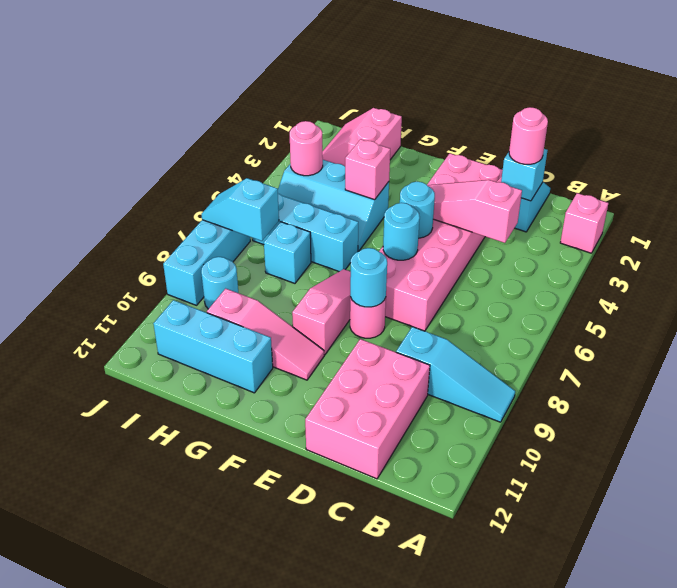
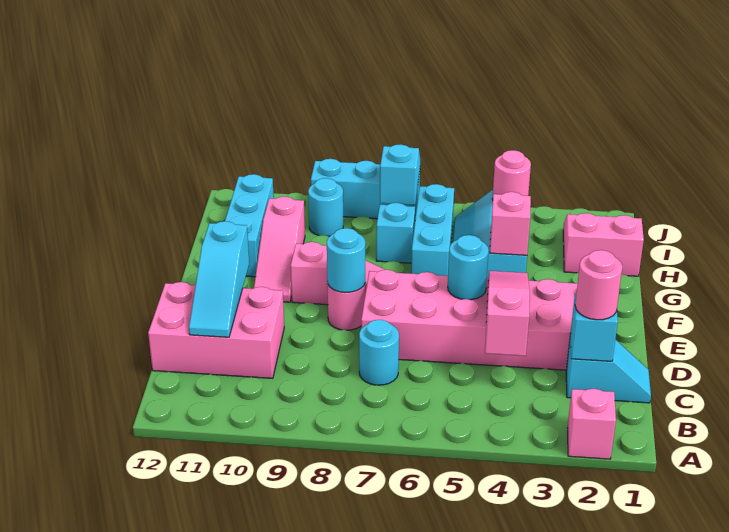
cyan 1x3 slope [396,327,515,422] -> cyan 1x3 slope moved to [189,221,249,337]
cyan 1x1 round brick [383,203,420,260] -> cyan 1x1 round brick moved to [359,320,399,385]

